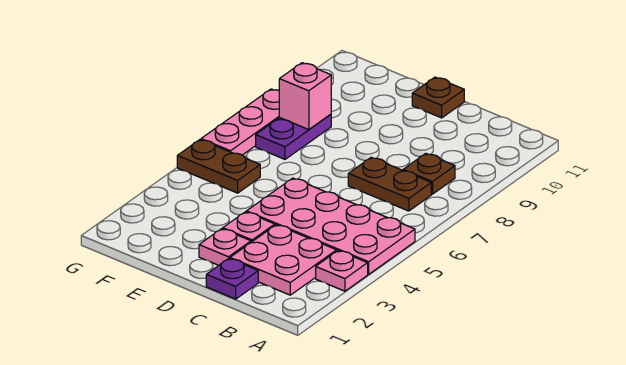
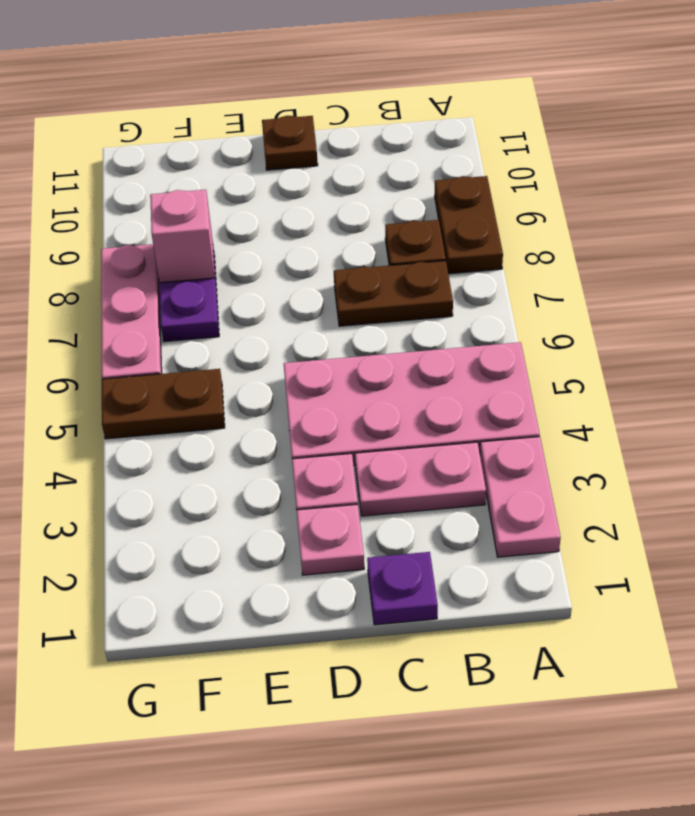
pink 1x1 plate [316,251,368,291] -> pink 1x2 plate [480,437,561,557]
none -> brown 1x2 plate [435,176,503,274]
pink 2x2 plate [230,225,337,295] -> pink 1x2 plate [355,442,486,516]

